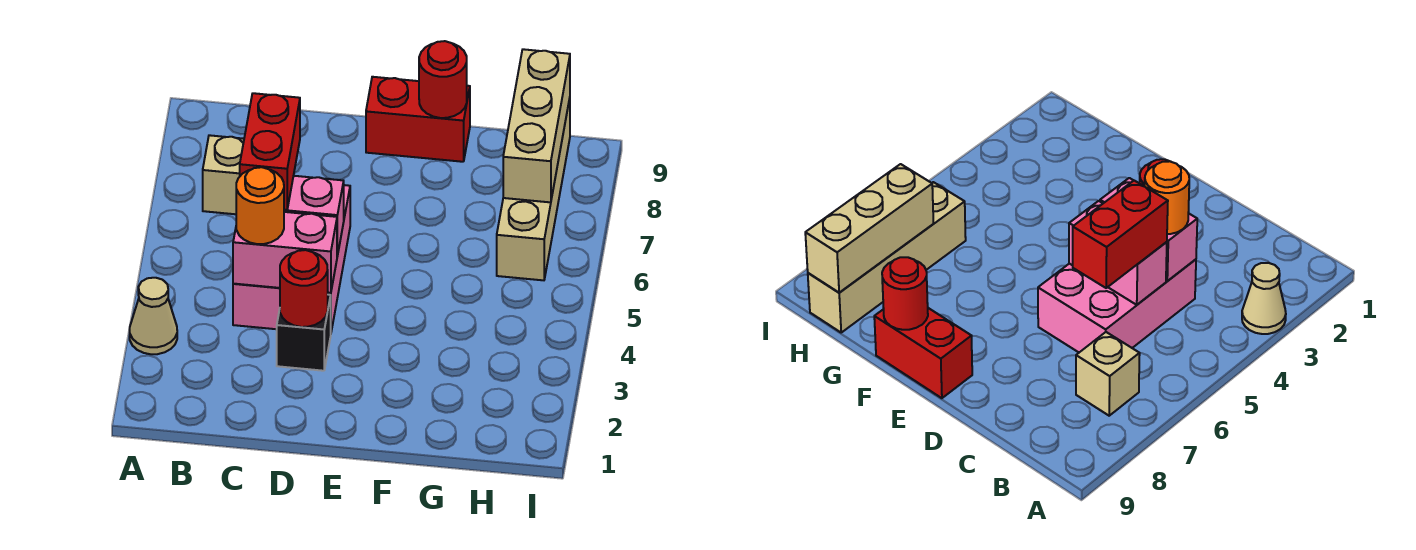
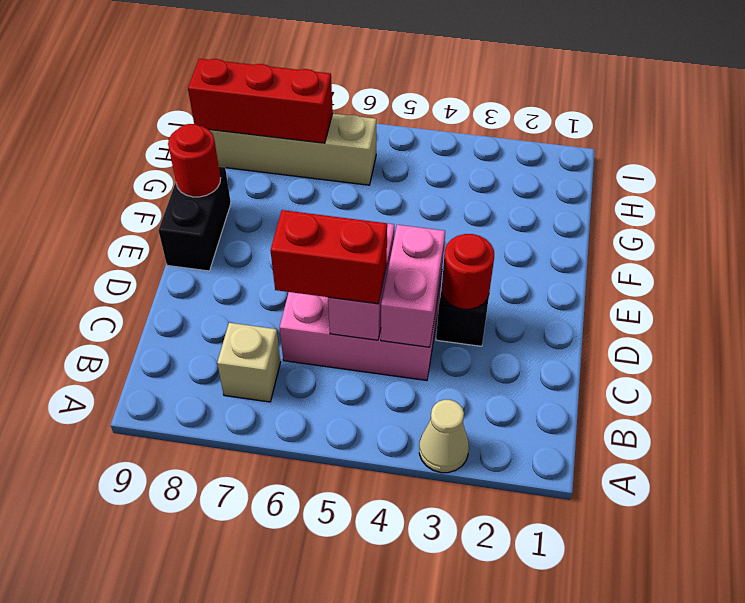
orange 1x1 round brick [236,167,284,244] -> none
red 1x2 brick [366,77,470,162] -> black 1x2 brick [158,167,231,271]
tan 1x3 brick [503,49,570,202] -> red 1x3 brick [188,59,333,143]

